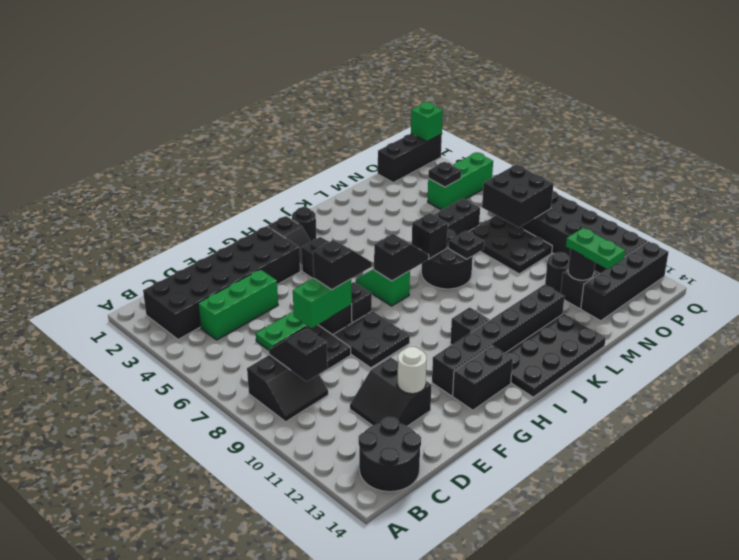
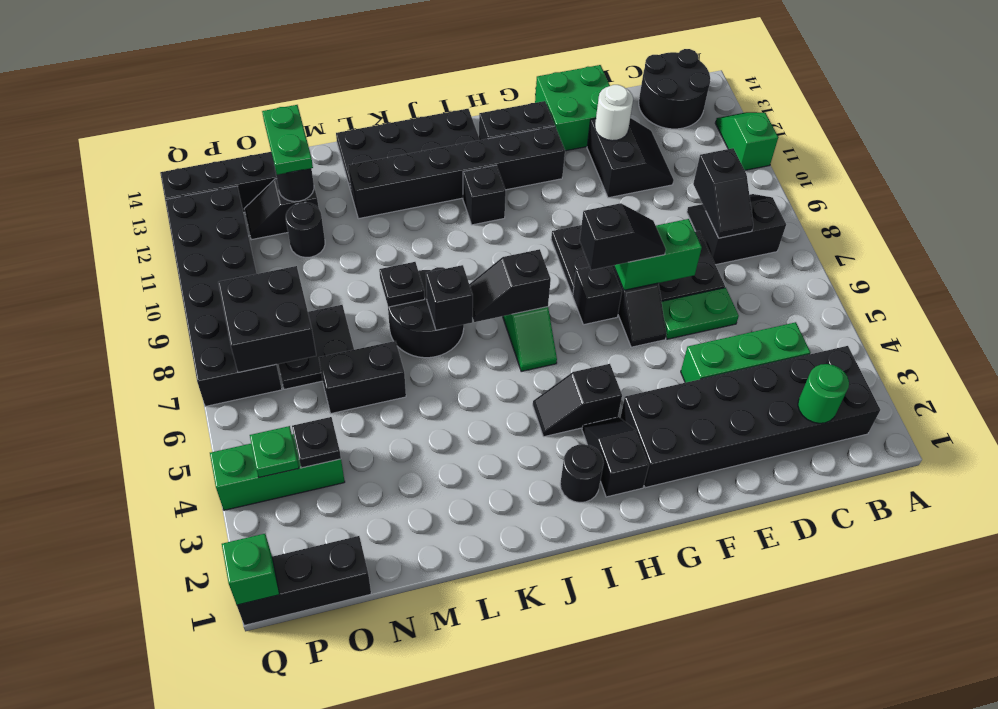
none -> green 1x2 slope [715,112,778,170]
none -> green 1x1 round brick [798,364,849,423]
none -> green 2x2 brick [535,65,610,151]
black 1x2 slope [313,240,372,290] -> black 1x2 slope turned to [580,203,666,270]
black 2x3 plate [469,216,552,274] -> black 2x2 plate [278,305,354,389]
none -> green 1x1 plate [250,426,299,477]

